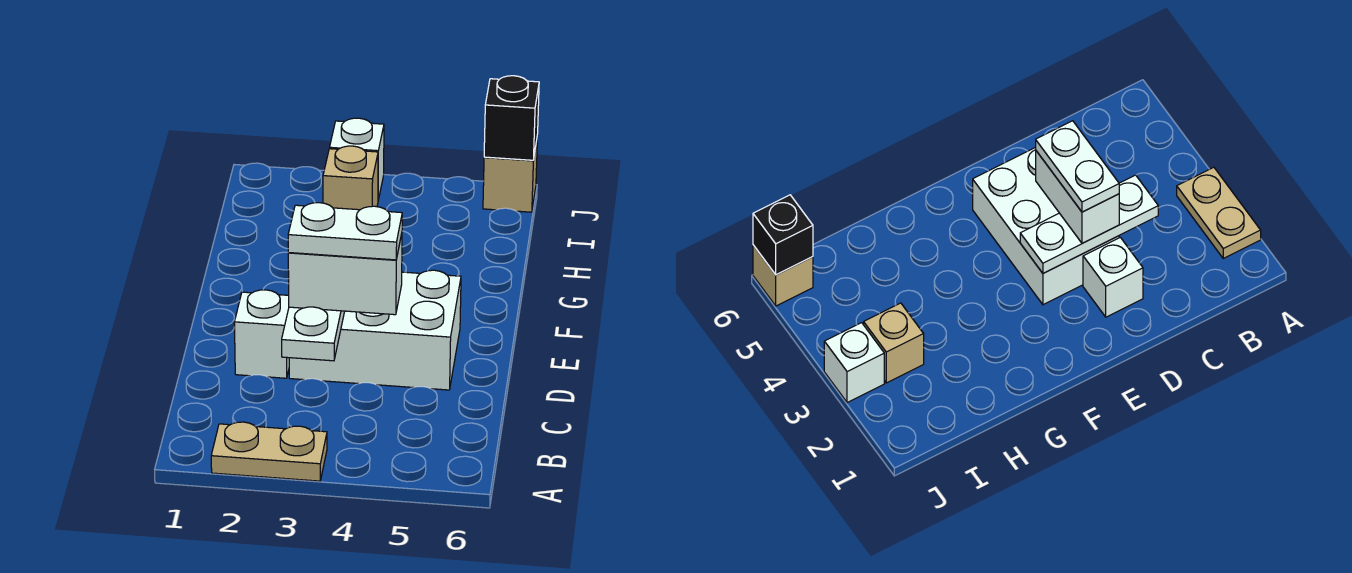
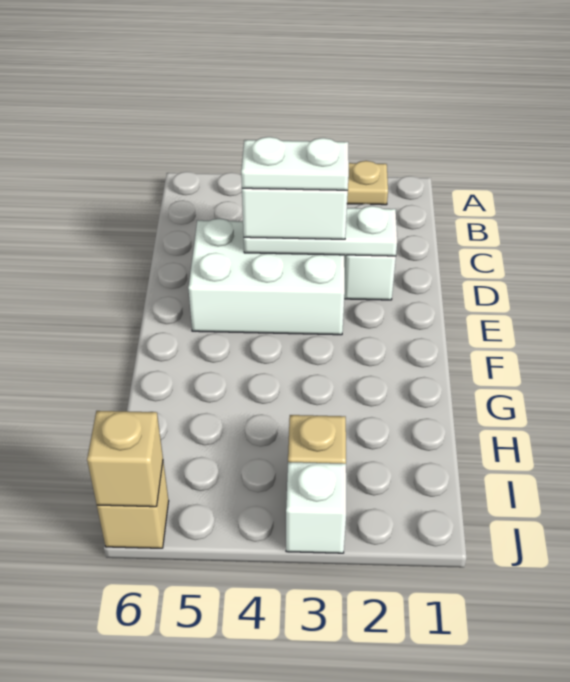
white 1x3 plate [282,307,345,361] -> white 1x3 plate turned to [244,206,397,256]
black 1x1 brick [484,76,539,160] -> tan 1x1 brick [87,411,163,507]

